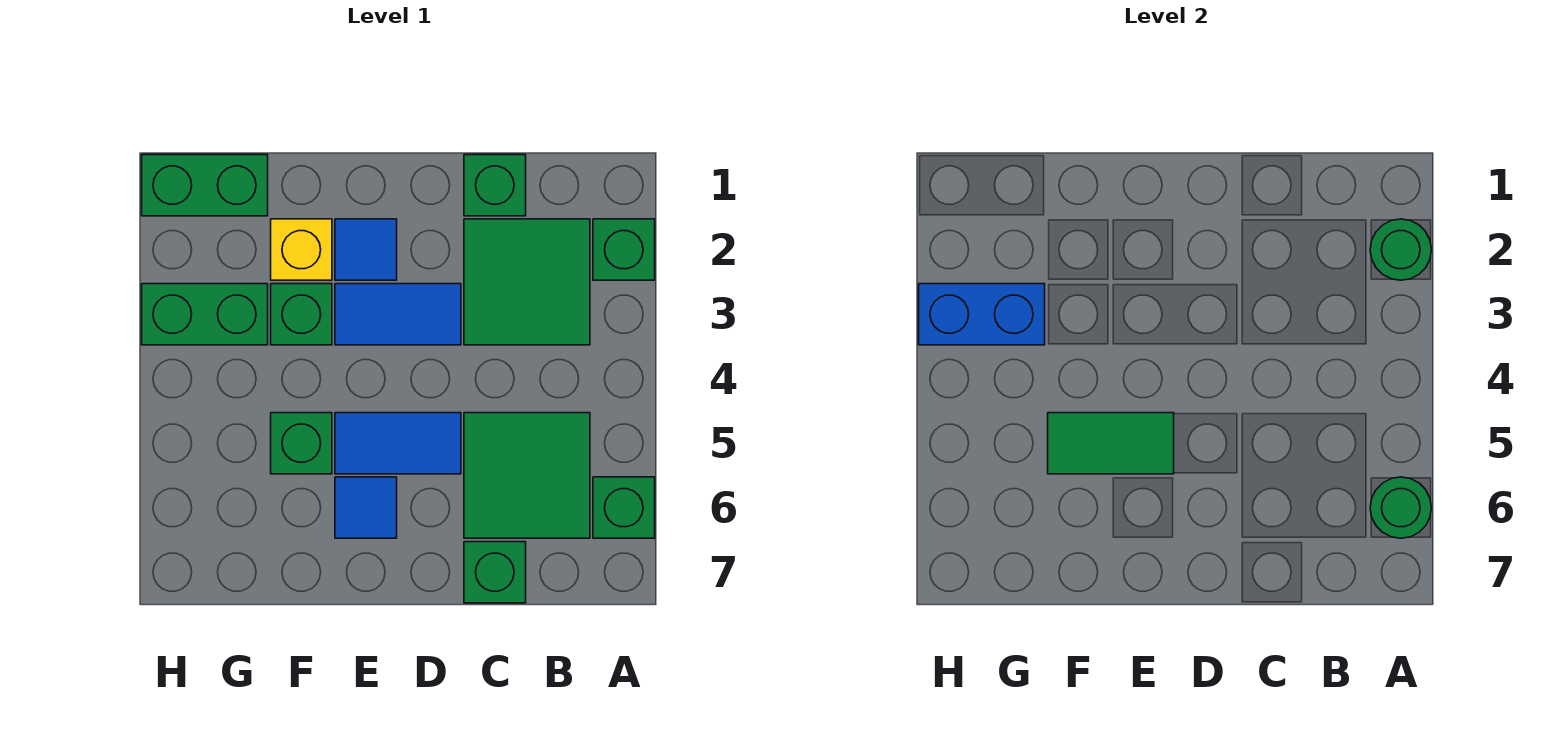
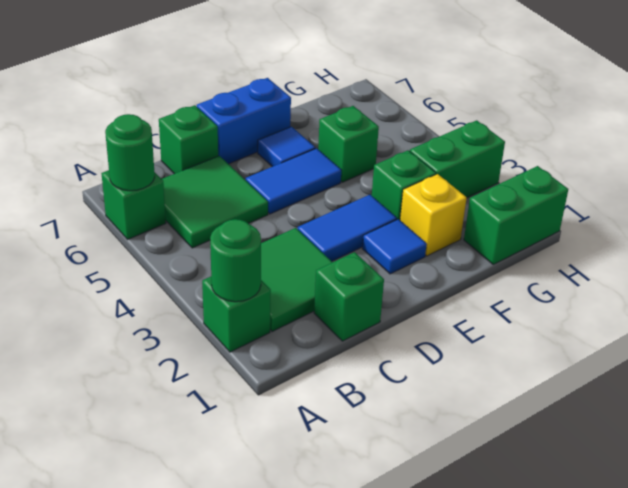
green 1x2 tile [1048,413,1174,474] -> none
blue 1x2 brick [919,284,1045,345] -> blue 1x2 brick moved to [197,78,291,164]

